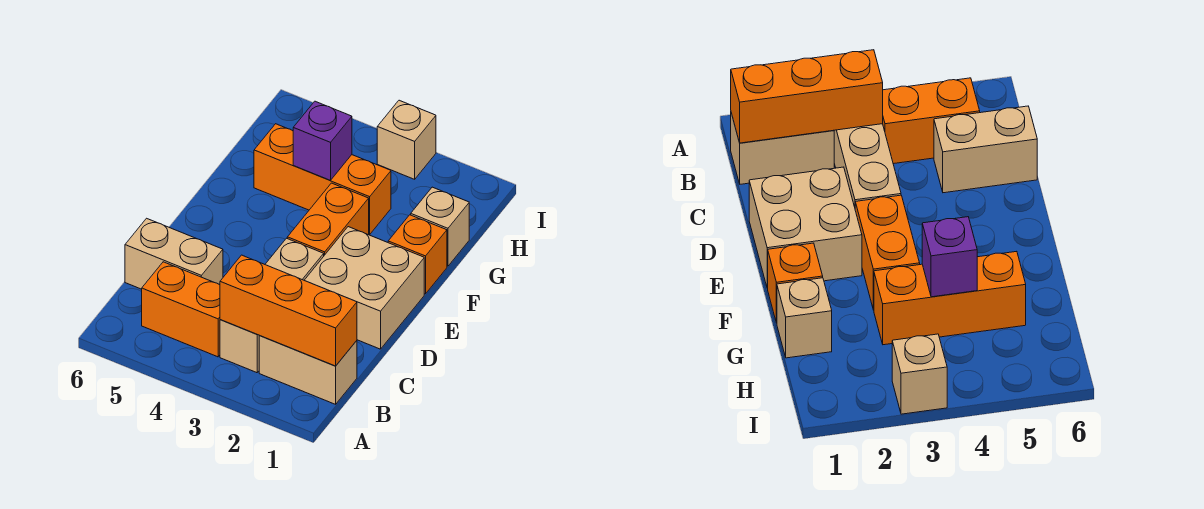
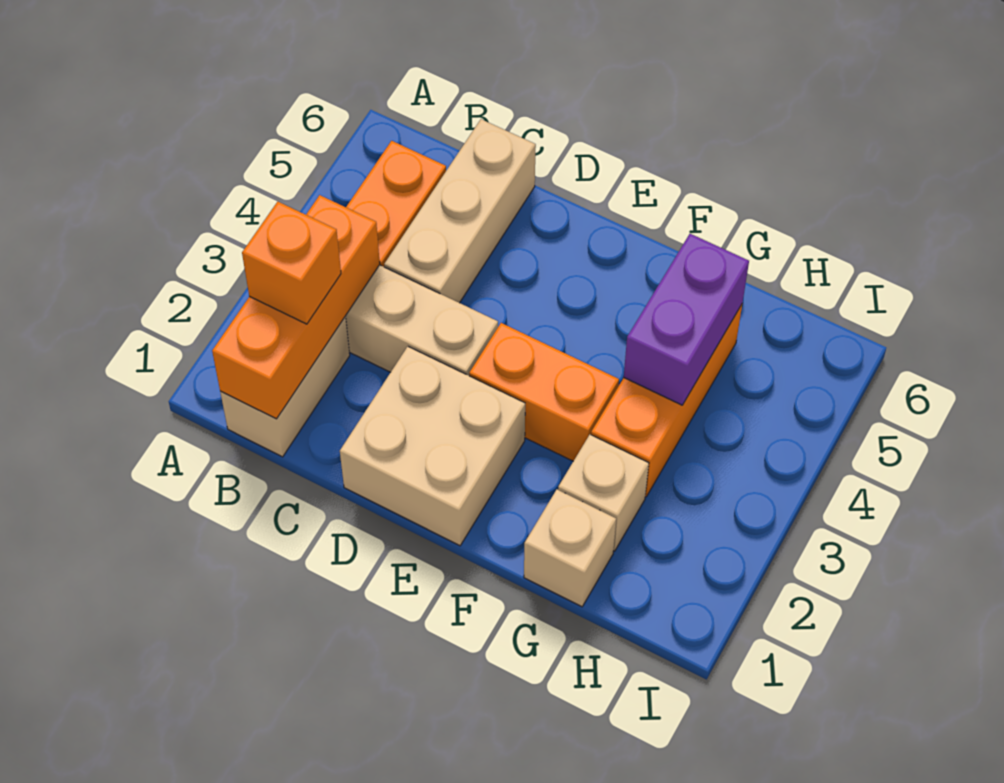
tan 1x2 brick [125,218,223,289] -> tan 1x3 brick [384,119,536,303]
orange 1x1 brick [388,215,447,294] -> orange 1x1 brick moved to [242,202,341,324]
purple 1x1 brick [293,101,352,180] -> purple 1x2 brick [624,234,749,405]
tan 1x1 brick [377,100,436,179] -> tan 1x1 brick moved to [558,435,649,551]

